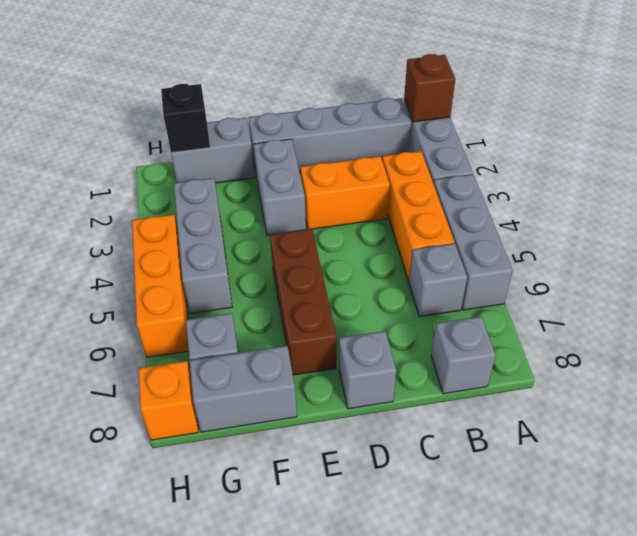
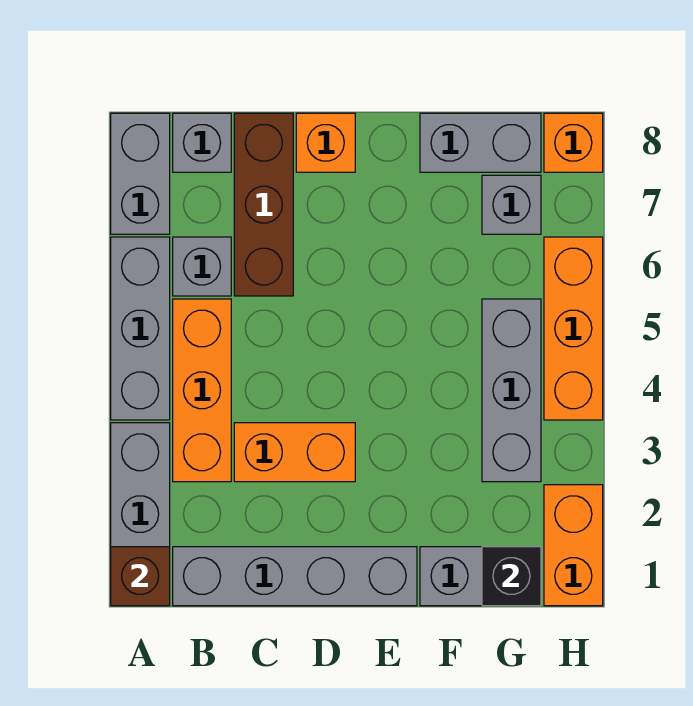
grey 1x1 brick [339,331,396,409] -> orange 1x1 brick [296,113,355,172]
grey 1x2 brick [253,139,306,235] -> grey 1x2 brick moved to [111,113,170,234]
brown 1x3 brick [270,229,336,375] -> brown 1x3 brick moved to [234,113,293,296]
none -> orange 1x2 brick [544,485,603,606]

